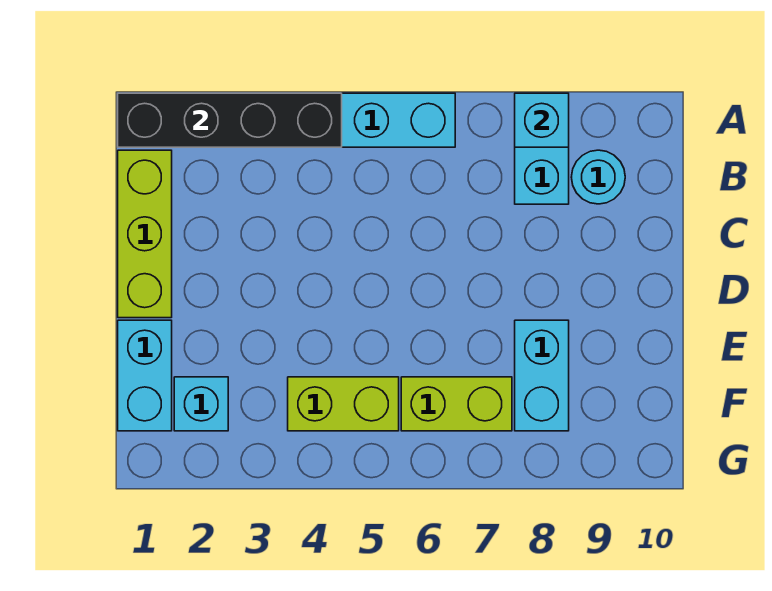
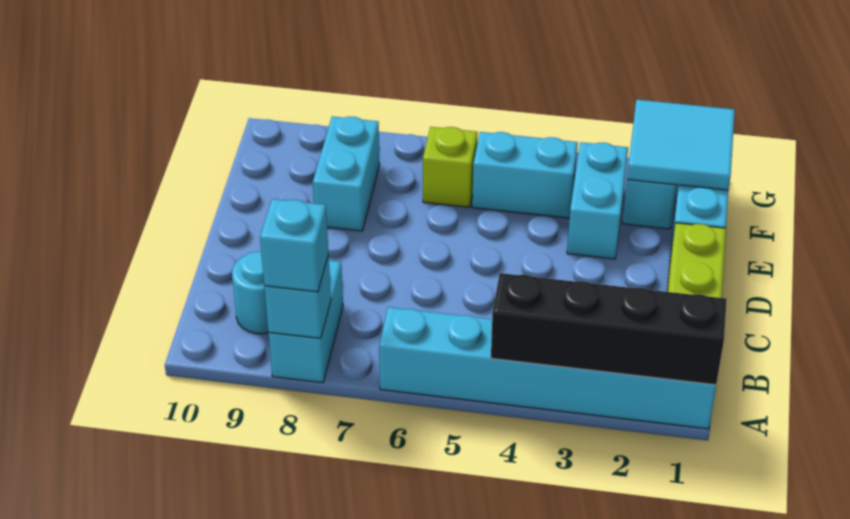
none -> cyan 1x1 brick [260,199,329,292]
none -> cyan 1x2 brick [567,142,628,259]
none -> cyan 2x2 tile [627,100,735,190]
lime 1x2 brick [288,377,399,431] -> cyan 1x2 brick [472,132,578,218]
lime 1x2 brick [401,377,512,431] -> lime 1x1 brick [423,127,478,207]

